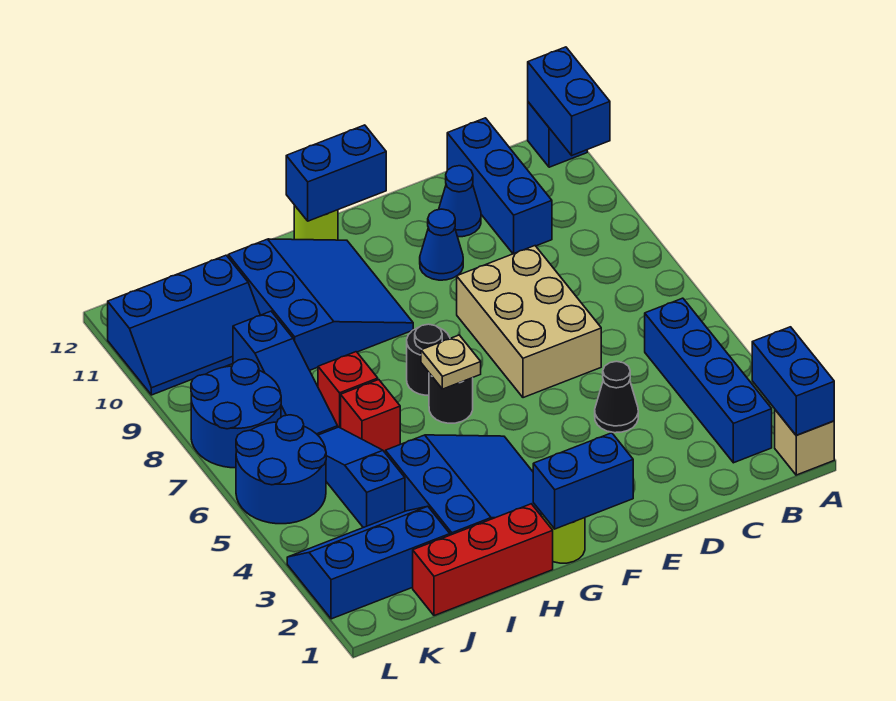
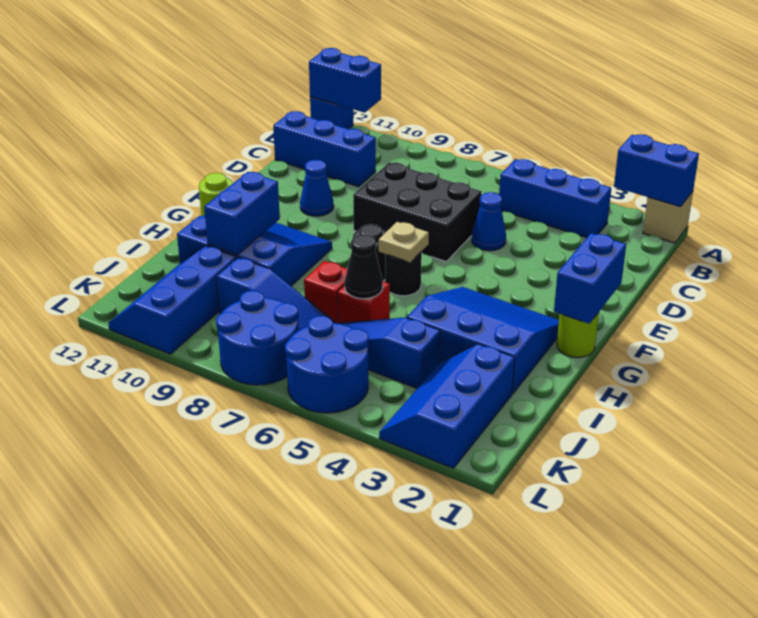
blue 1x4 brick [645,298,772,463] -> blue 1x3 brick [499,159,611,238]
black 1x1 cone [595,361,638,433] -> black 1x1 cone moved to [345,234,383,299]
tan 2x3 brick [457,246,601,398] -> black 2x3 brick [353,163,482,261]
blue 1x1 cone [439,166,481,237] -> blue 1x1 cone moved to [472,192,506,251]
blue 1x2 brick [286,125,386,221] -> blue 1x2 brick moved to [204,172,280,255]
red 1x3 brick [413,504,553,616] -> none
blue 2x3 slope [108,255,260,395] -> blue 2x3 slope turned to [108,246,237,354]

